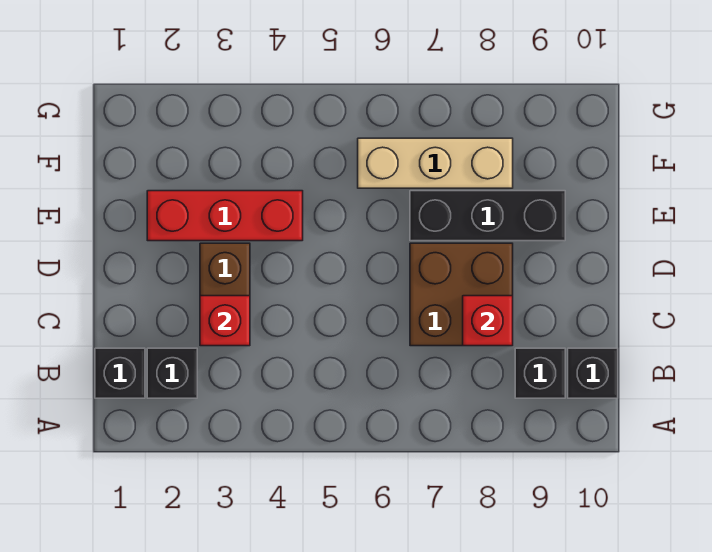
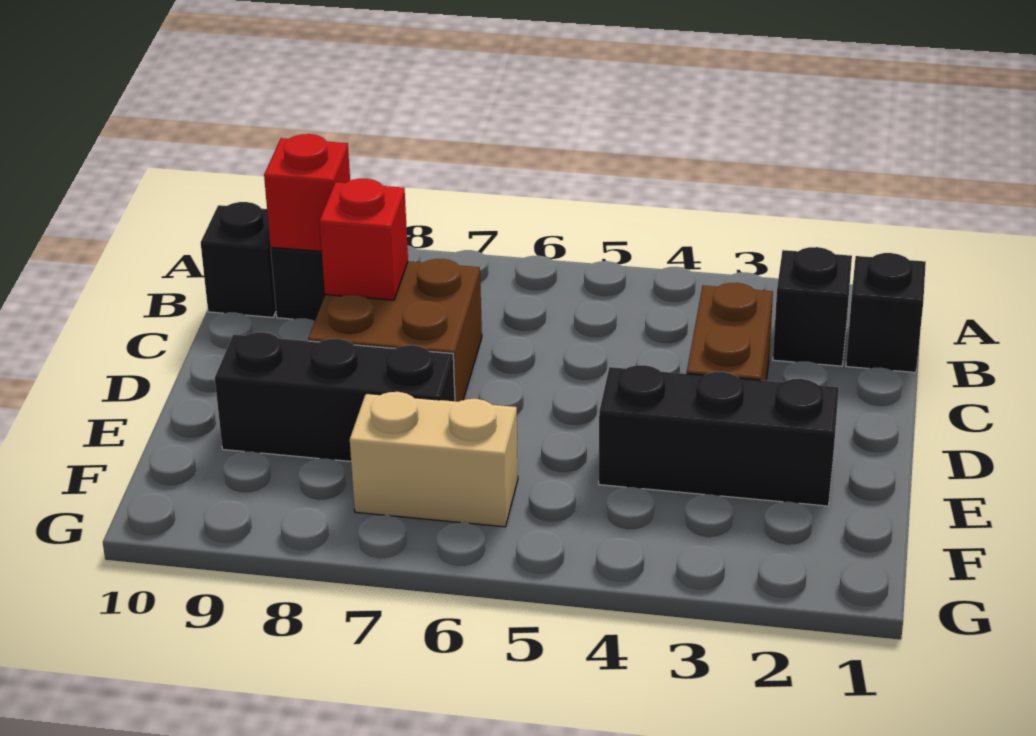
red 1x1 brick [200,296,250,346] -> red 1x1 brick moved to [264,134,350,252]
red 1x3 brick [147,191,303,241] -> black 1x3 brick [599,365,839,506]
tan 1x3 brick [358,138,513,188] -> tan 1x2 brick [350,392,518,527]

